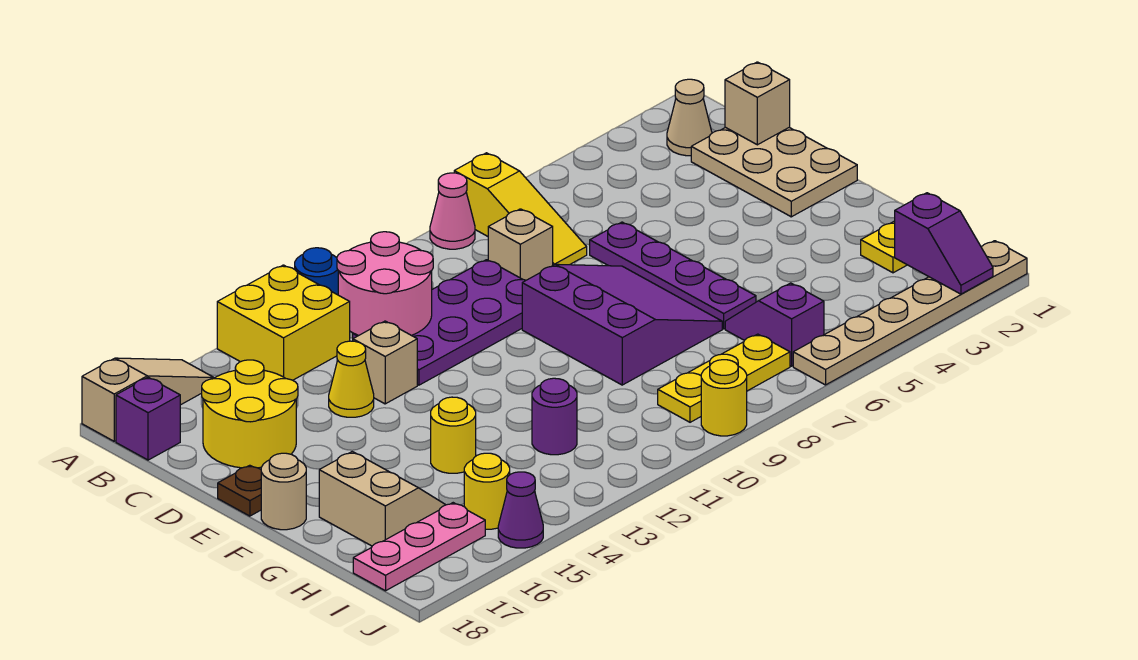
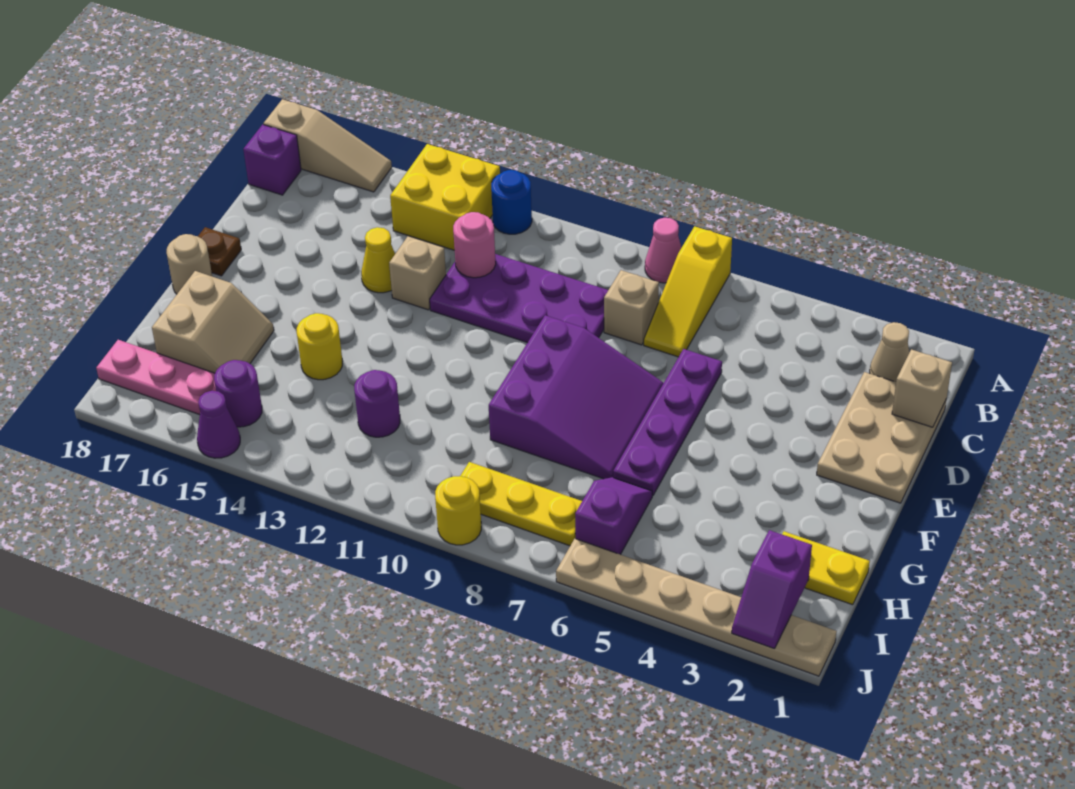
pink 2x2 round brick [337,232,433,336] -> pink 1x1 round brick [453,212,496,278]
yellow 2x2 round brick [202,360,298,468] -> none
yellow 1x1 round brick [464,453,510,529] -> purple 1x1 round brick [214,360,262,427]

